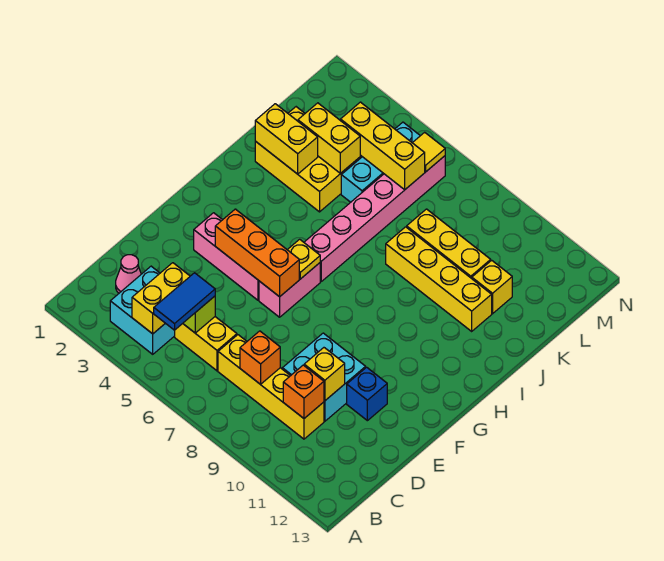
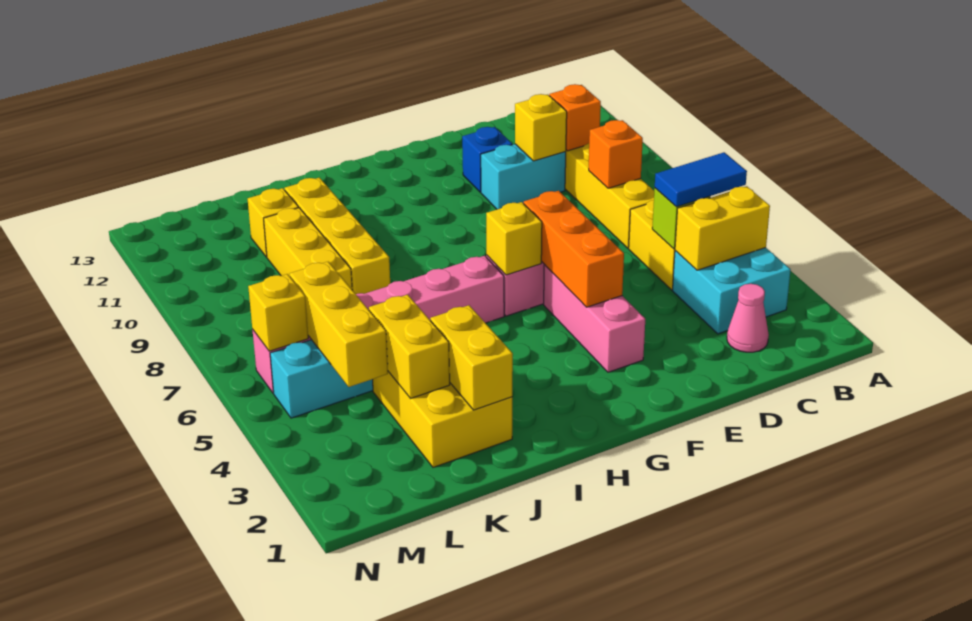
cyan 2x2 brick [282,333,366,421] -> cyan 1x2 brick [481,144,566,209]
yellow 1x1 plate [288,239,320,279] -> yellow 1x1 brick [486,202,542,275]
yellow 1x1 tile [413,132,445,172] -> yellow 1x1 brick [248,274,308,351]

